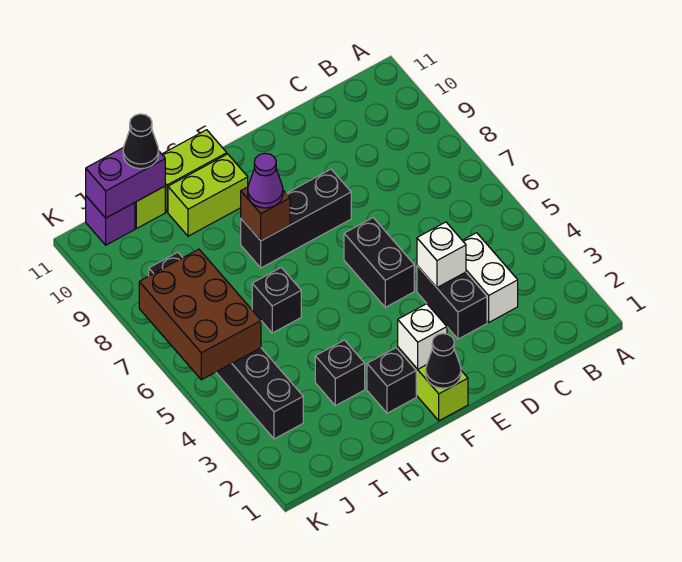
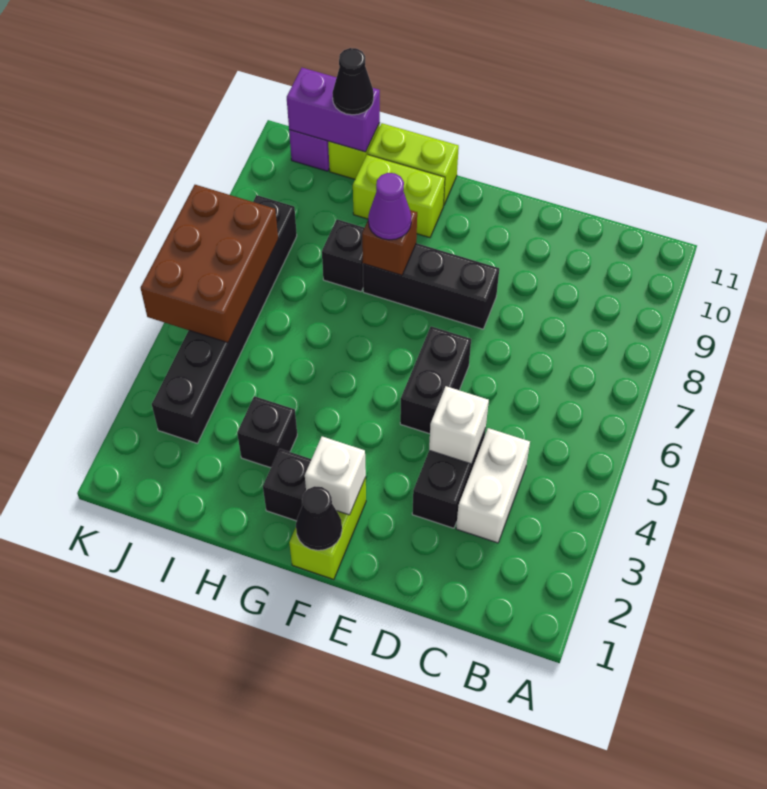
black 1x1 brick [252,268,301,333] -> black 1x1 brick moved to [322,219,364,292]

